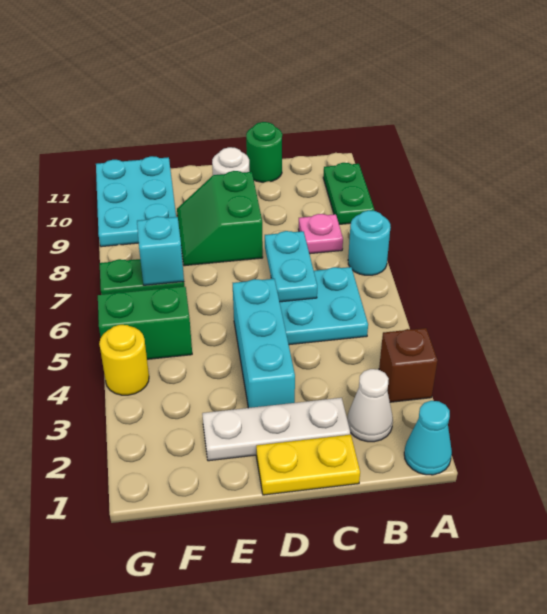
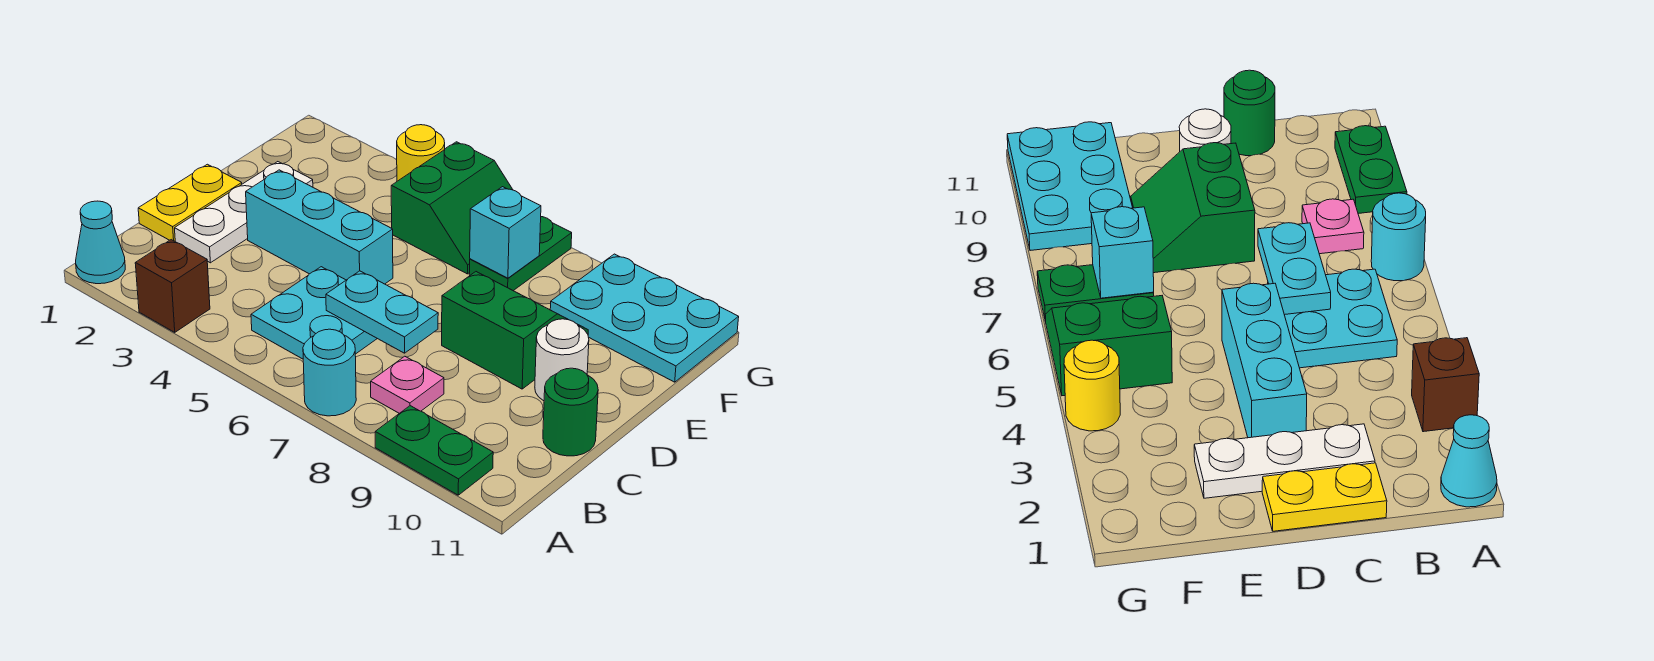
white 1x1 cone [347,369,393,442] -> none

